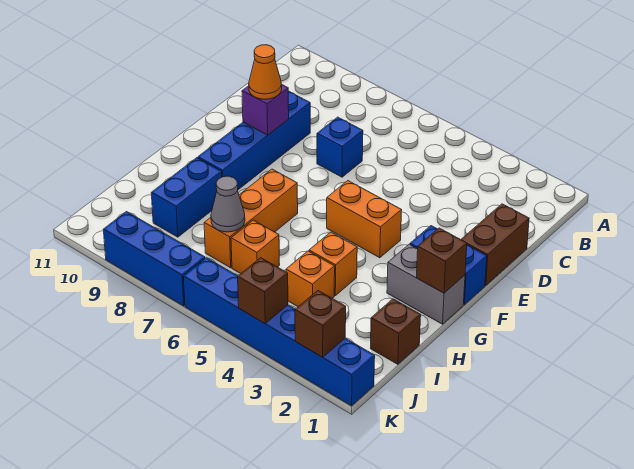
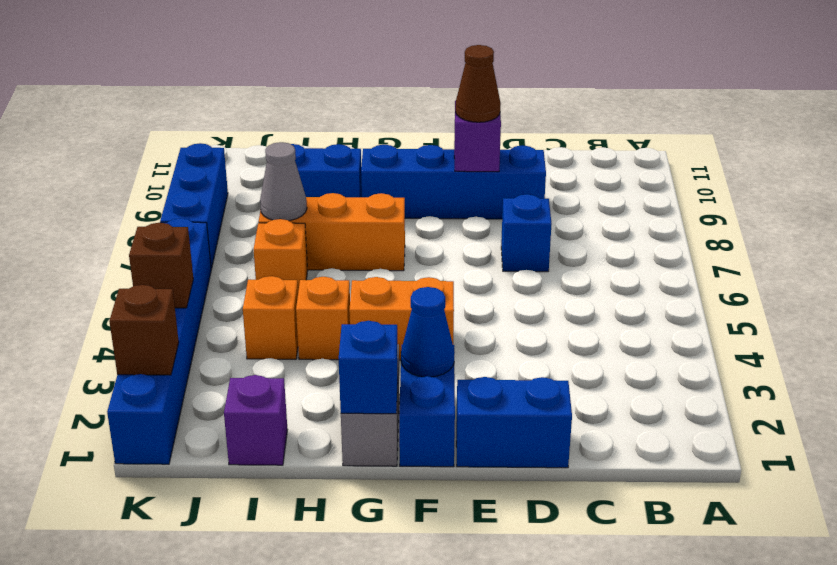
brown 1x2 brick [461,204,529,285] -> blue 1x2 brick [456,377,572,468]
orange 1x1 cone [249,45,282,99] -> brown 1x1 cone [455,45,501,122]
none -> blue 1x1 cone [401,287,455,377]
orange 1x2 brick [327,181,402,258] -> orange 1x2 brick turned to [349,277,454,360]
brown 1x1 brick [417,228,467,293] -> blue 1x1 brick [339,321,398,414]
brown 1x1 brick [371,299,421,364] -> purple 1x1 brick [224,375,287,465]

